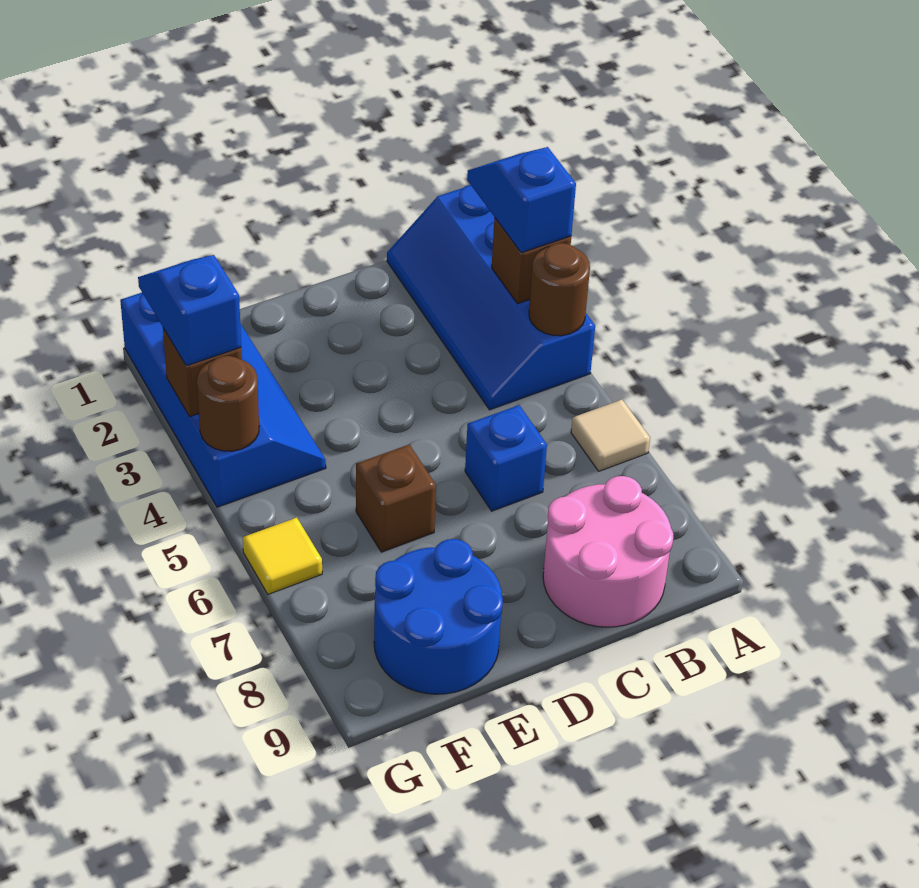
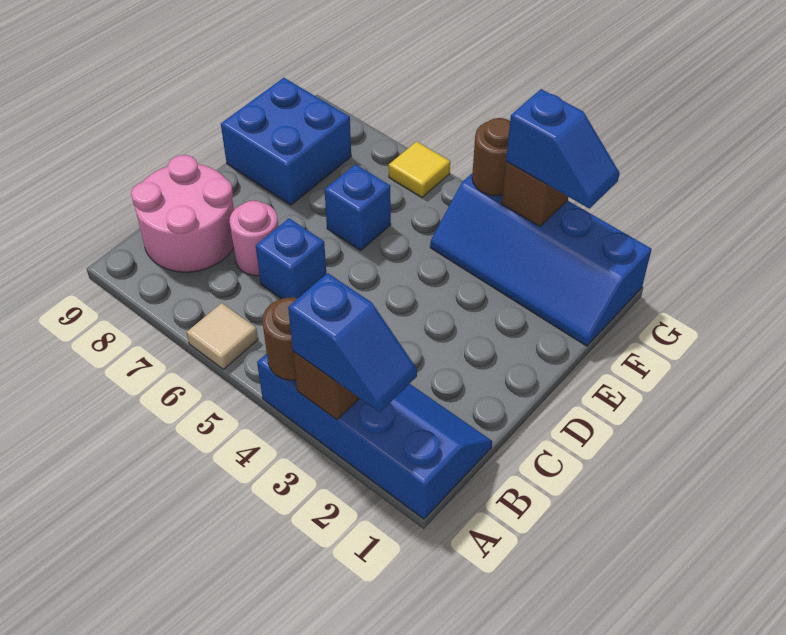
none -> pink 1x1 round brick [230,201,278,276]
brown 1x1 brick [356,444,436,552] -> blue 1x1 brick [325,164,391,250]
blue 2x2 round brick [374,539,503,694] -> blue 2x2 brick [221,78,351,205]

